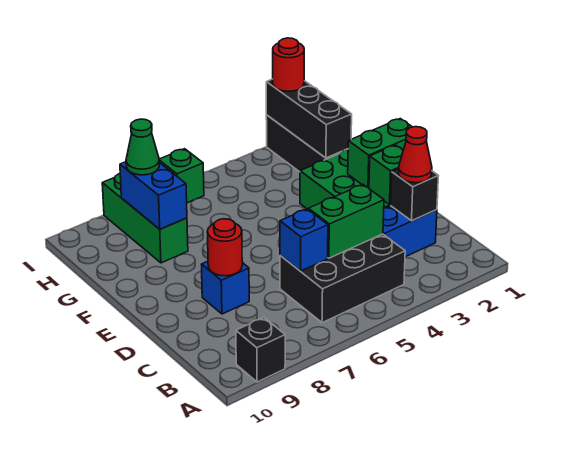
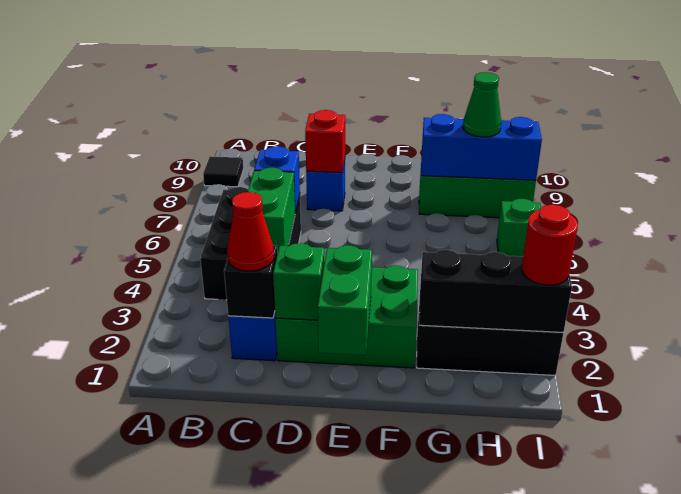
black 1x1 brick [236,318,285,382] -> black 1x1 tile [203,156,243,187]
red 1x1 round brick [207,219,242,276] -> red 1x1 brick [305,110,345,173]
blue 1x2 brick [120,162,187,229] -> blue 1x3 brick [421,114,542,180]

